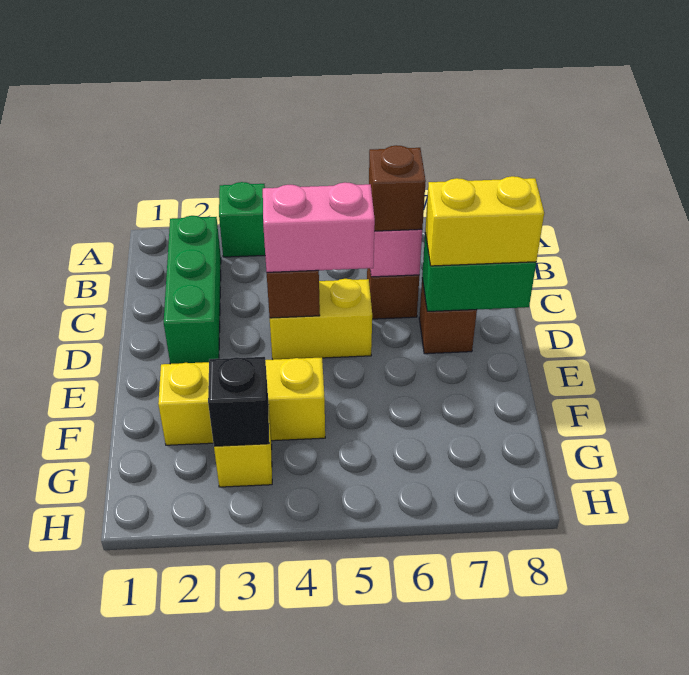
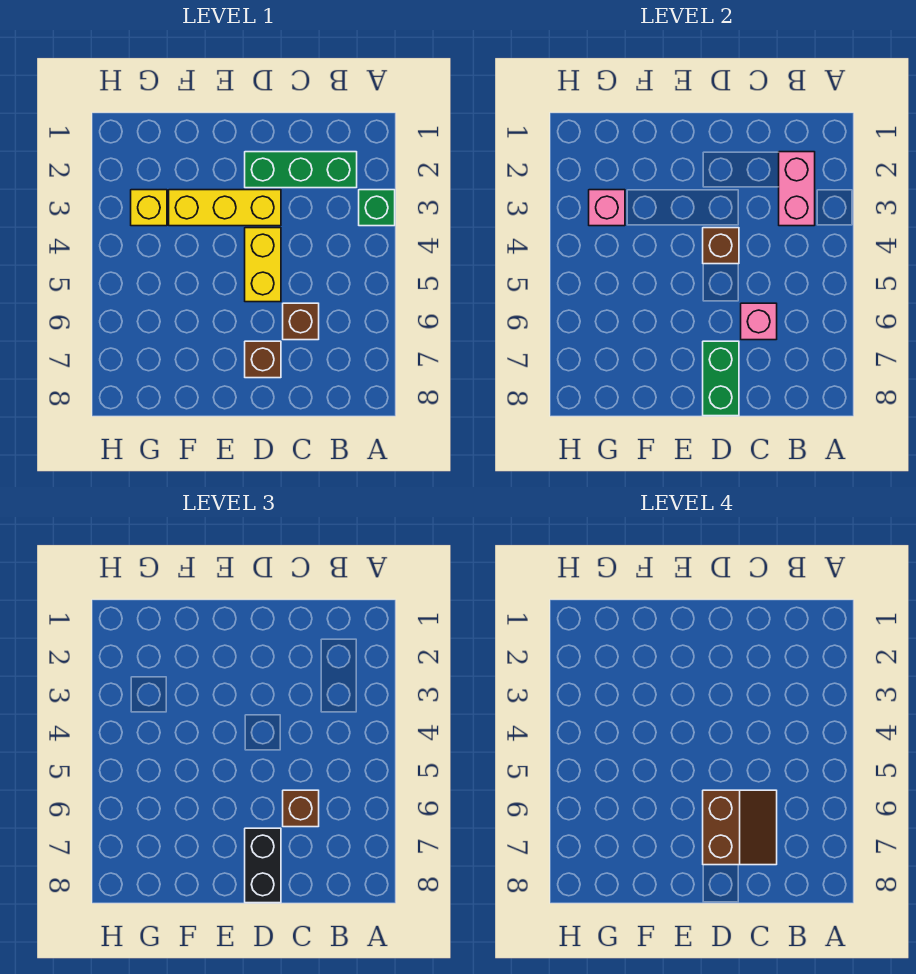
none -> brown 2x2 slope [703,790,777,865]
pink 1x2 brick [263,182,375,272] -> pink 1x2 brick moved to [779,152,815,226]
yellow 1x2 brick [425,176,544,266] -> black 1x2 brick [245,828,281,903]
yellow 1x3 brick [158,357,325,445] -> yellow 1x3 brick turned to [169,190,281,226]
black 1x1 brick [208,357,269,446] -> pink 1x1 brick [589,190,625,226]

